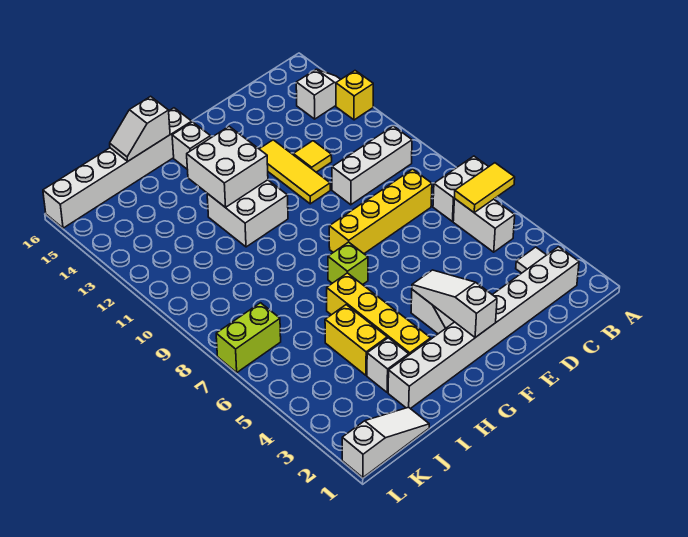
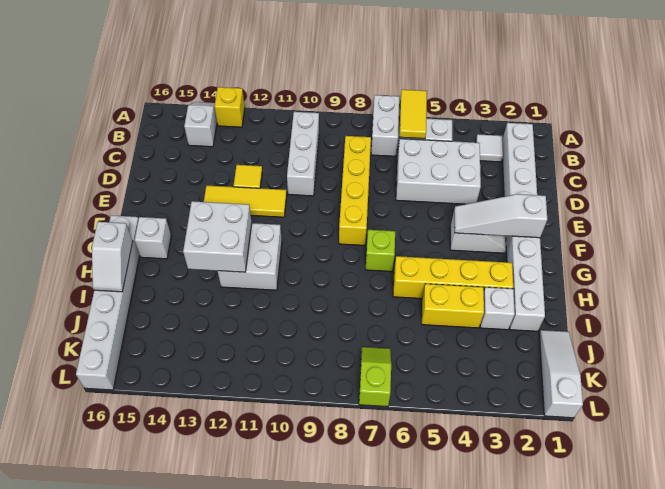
none -> white 2x3 brick [396,139,481,204]
lime 1x2 brick [216,303,281,372] -> lime 1x2 slope [359,347,391,407]

